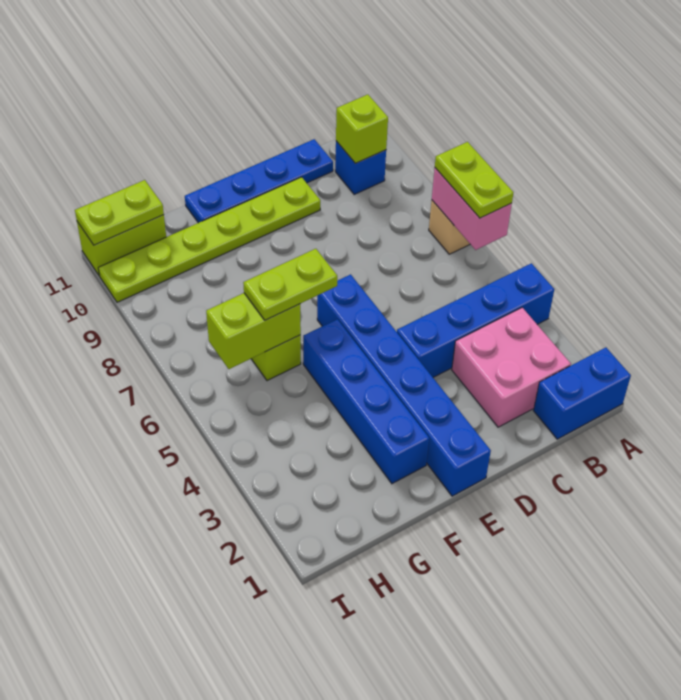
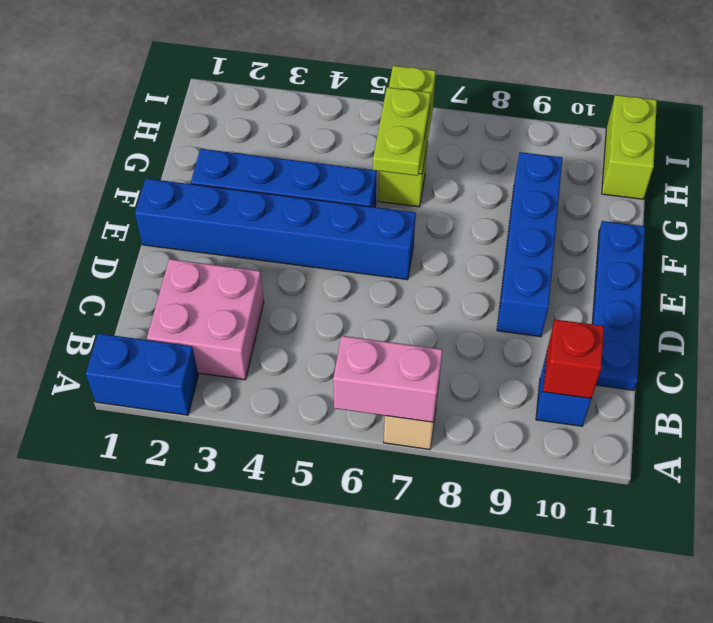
blue 1x2 brick [533,348,631,439] -> blue 1x2 brick turned to [86,333,198,415]
blue 1x4 brick [397,263,554,377] -> blue 1x4 brick moved to [497,152,562,337]
lime 1x2 plate [435,142,513,218] -> none
lime 1x1 brick [336,95,388,163] -> red 1x1 brick [543,320,604,398]
lime 1x6 plate [98,177,320,302] -> none
lime 1x2 plate [75,180,164,245] -> none

